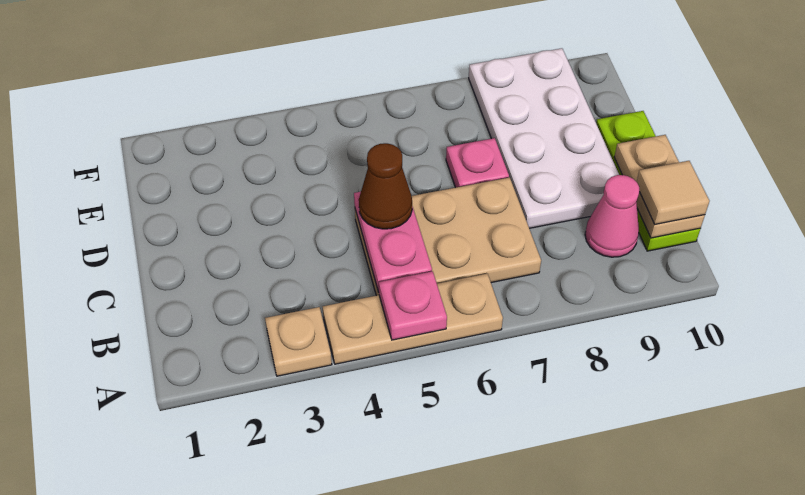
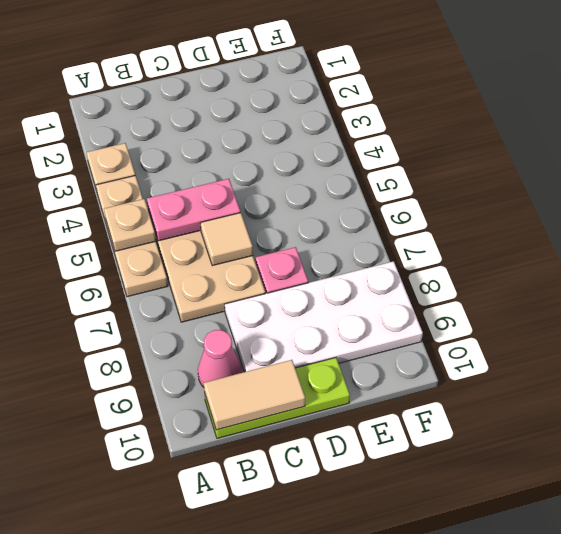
pink 1x1 plate [379,271,447,340] -> tan 1x1 plate [104,199,156,251]
tan 1x2 plate [614,135,705,238] -> tan 1x2 tile [204,360,305,430]
tan 1x1 tile [637,161,709,224] -> tan 1x1 tile moved to [201,213,253,266]
brown 1x1 cone [359,143,412,229] -> none

